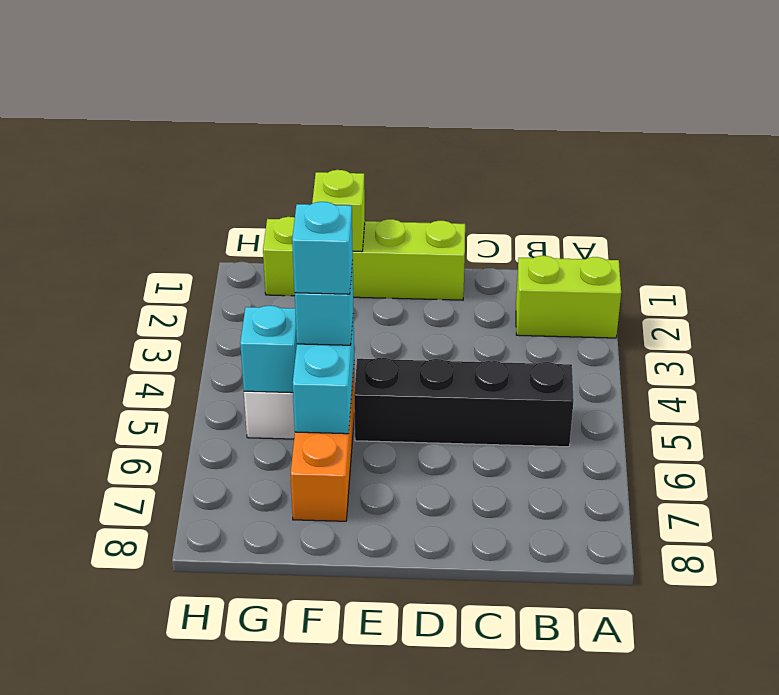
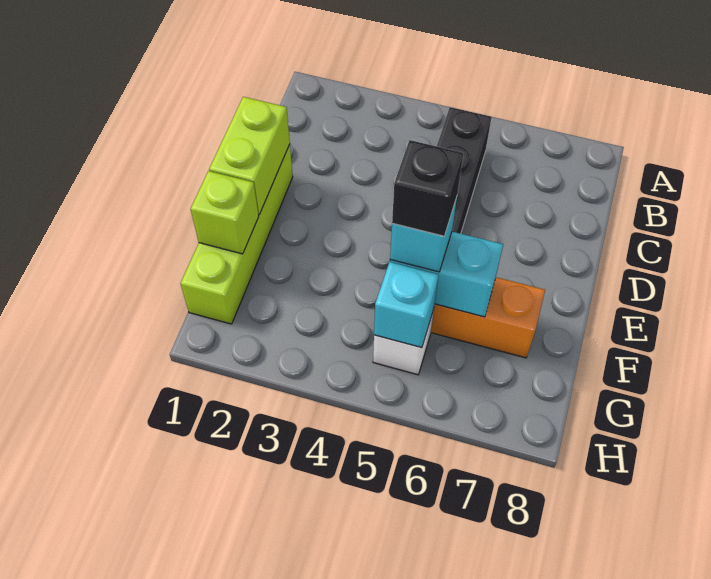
lime 1x2 brick [516,256,621,338] -> lime 1x2 brick moved to [209,97,290,215]
cyan 1x1 brick [292,202,353,294] -> black 1x1 brick [392,140,463,236]

